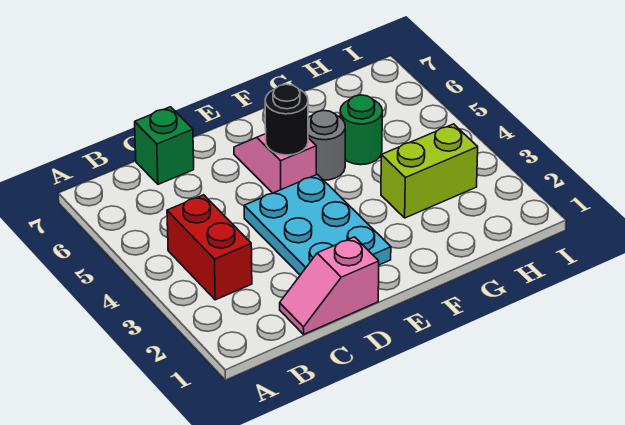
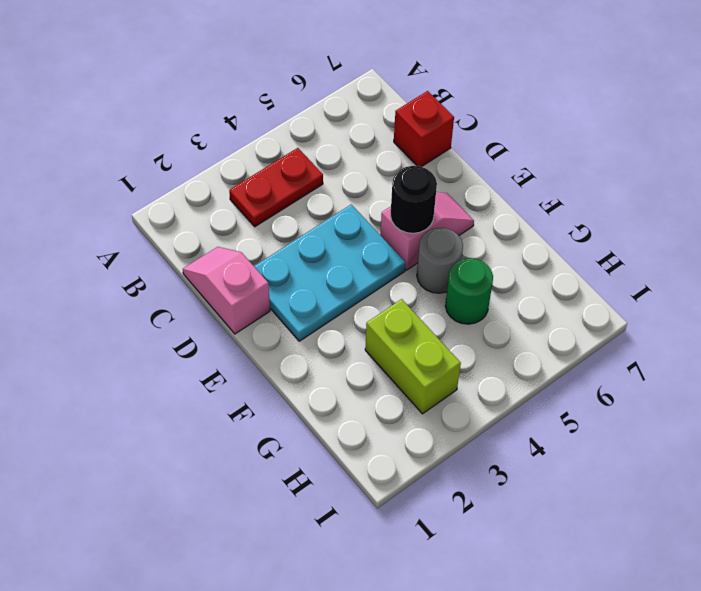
red 1x2 brick [167,195,252,300] -> red 1x2 plate [229,148,323,227]
green 1x1 brick [135,107,194,184] -> red 1x1 brick [394,91,454,167]

